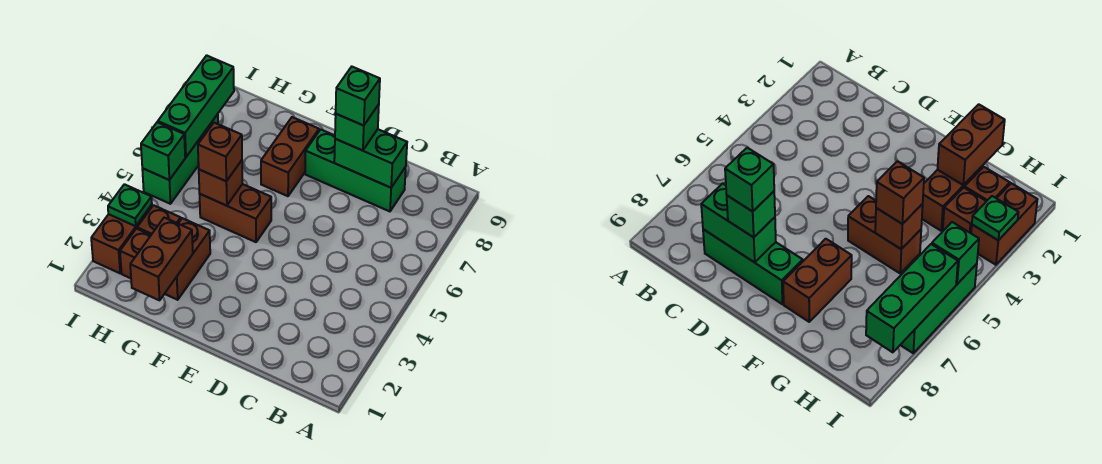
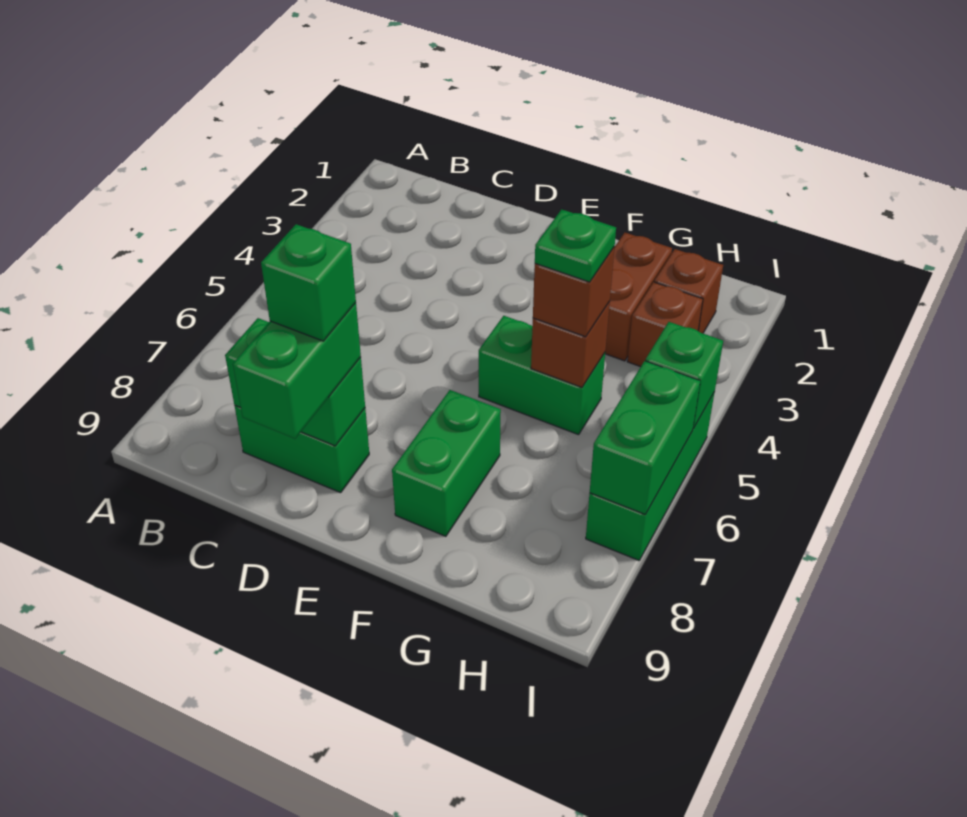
green 1x3 brick [305,129,406,211] -> green 1x2 brick [235,406,369,493]
green 1x1 brick [335,104,379,151] -> green 1x2 brick [233,303,361,439]
brown 1x2 brick [200,184,271,242] -> green 1x2 brick [479,316,605,435]
brown 1x2 brick [261,117,319,196] -> green 1x2 brick [392,390,501,536]
brown 1x2 brick [130,218,193,300] -> none
brown 1x2 brick [91,205,152,273] -> none
green 1x1 plate [108,184,152,226] -> green 1x1 plate moved to [535,209,616,282]
green 1x3 brick [158,55,234,157] -> green 1x2 brick [590,361,700,514]

